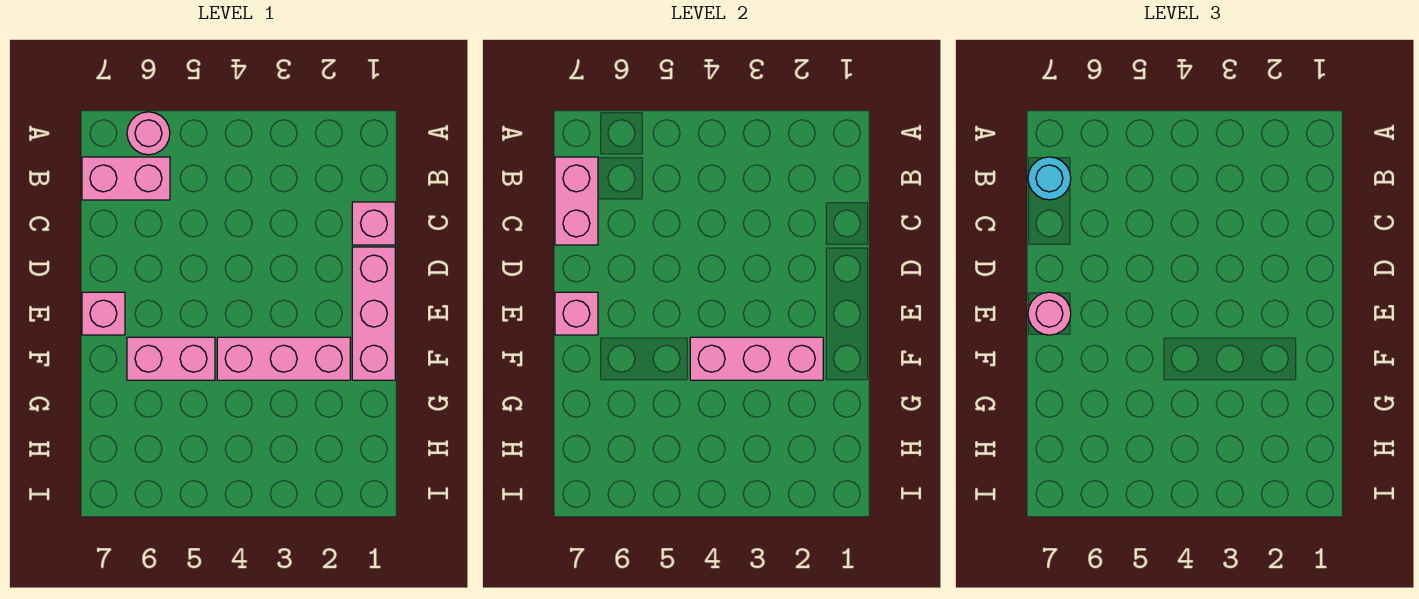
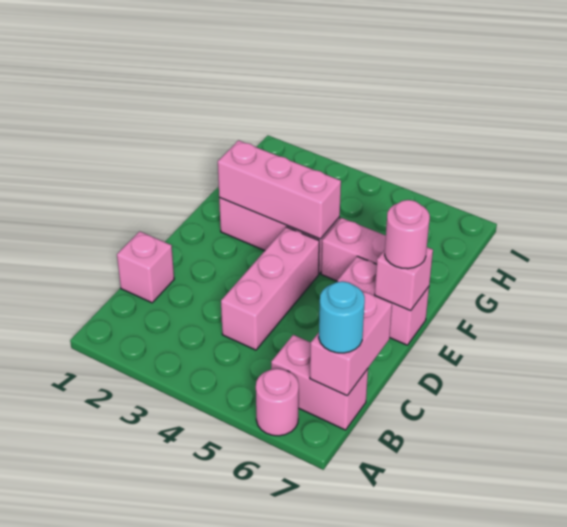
pink 1x3 brick [352,247,395,380] -> pink 1x3 brick moved to [221,227,319,350]
pink 1x1 brick [82,292,125,335] -> pink 1x2 brick [337,256,429,345]

